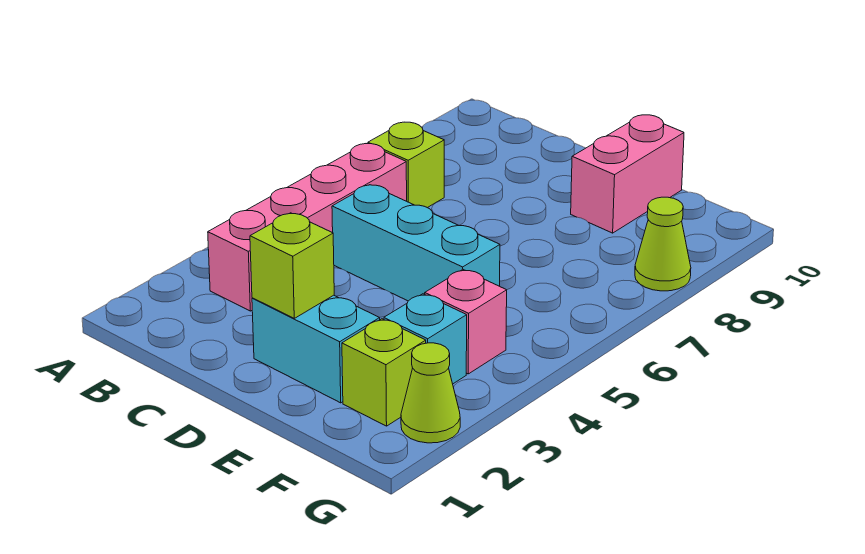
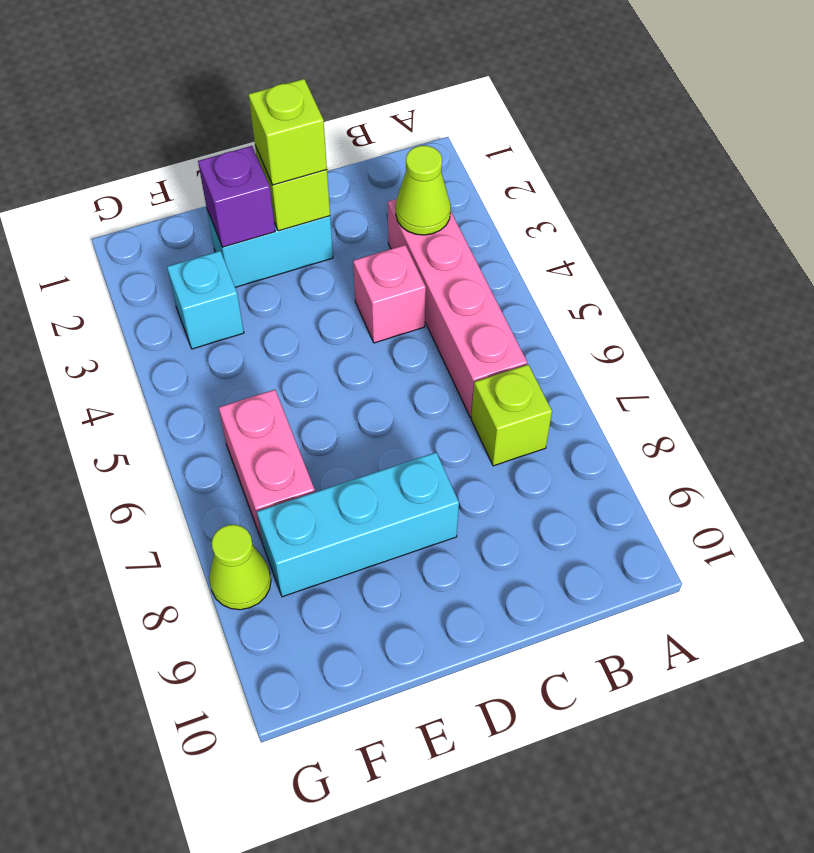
cyan 1x3 brick [332,185,500,301] -> cyan 1x3 brick moved to [257,452,459,597]
none -> purple 1x1 brick [198,146,275,247]
pink 1x2 brick [571,115,684,233] -> pink 1x2 brick moved to [219,390,315,543]
lime 1x1 brick [342,319,426,426] -> lime 1x1 brick moved to [248,79,327,185]
pink 1x1 brick [425,270,507,374] -> pink 1x1 brick moved to [353,245,426,343]
lime 1x1 cone [401,343,460,443] -> lime 1x1 cone moved to [396,146,451,235]

